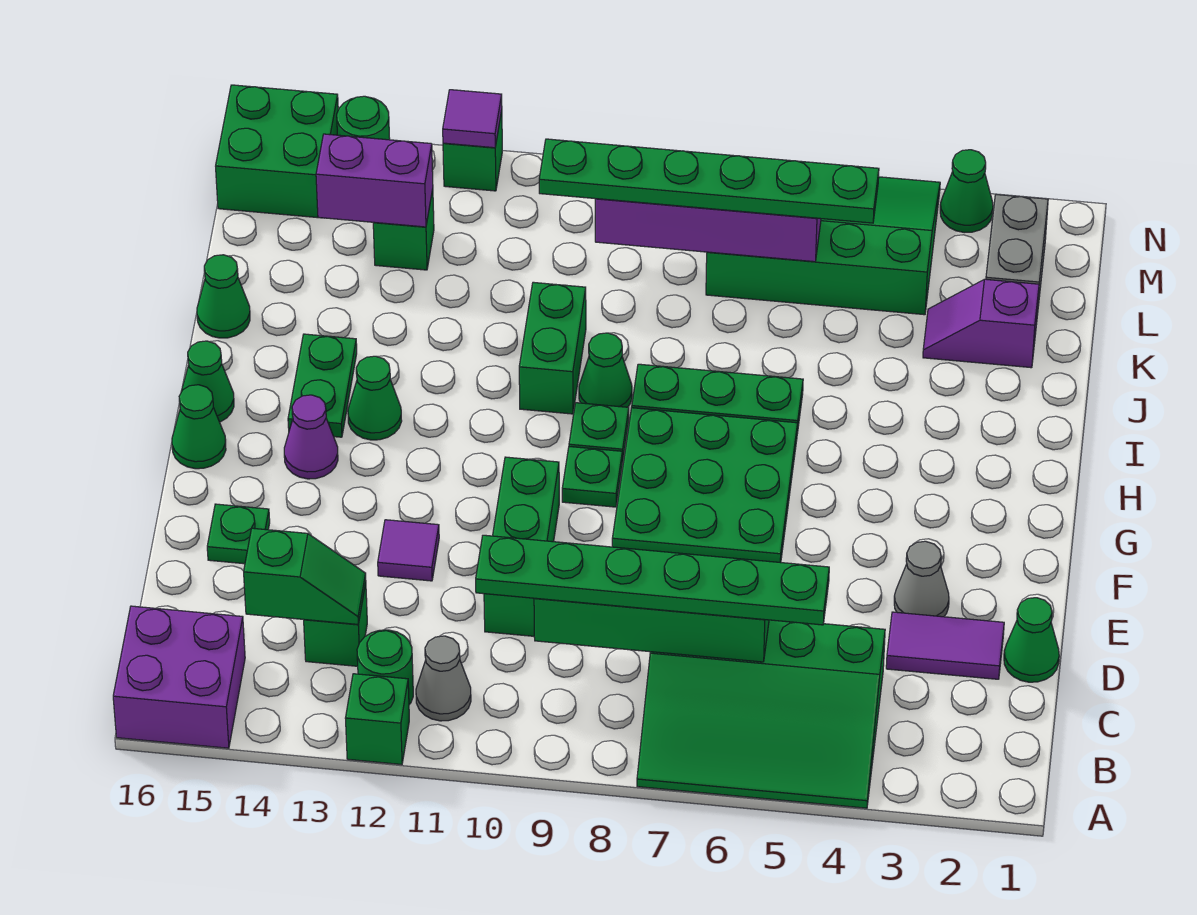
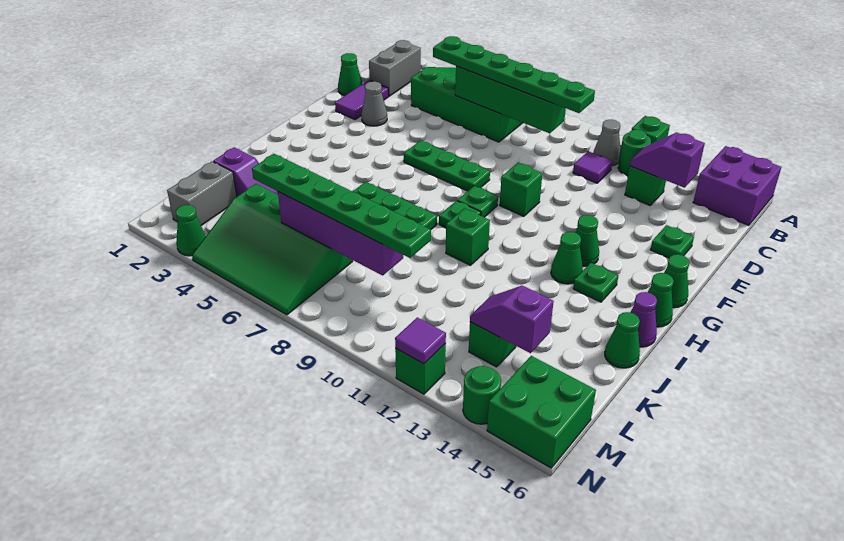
none -> grey 1x2 brick [369,40,421,96]
green 1x2 slope [244,528,366,624] -> purple 1x2 slope [630,132,705,188]
purple 1x2 tile [886,612,1004,679] -> purple 1x2 tile turned to [335,80,389,120]
green 1x3 brick [484,457,559,636] -> green 1x1 brick [500,163,542,216]
purple 1x1 tile [378,520,439,581] -> purple 1x1 tile moved to [573,151,612,183]
green 3x3 plate [612,408,798,563] -> green 1x3 plate [404,141,490,191]
purple 1x1 cone [284,395,338,479] -> purple 1x1 cone moved to [630,292,657,347]
green 1x2 plate [288,334,357,437] -> green 1x1 plate [573,263,618,302]
green 1x1 cone [579,333,632,407] -> green 1x1 cone moved to [575,215,599,266]
green 1x2 brick [519,282,586,414] -> green 1x1 brick [446,208,490,265]
purple 1x2 brick [316,134,433,227] -> purple 1x2 slope [470,286,554,353]

